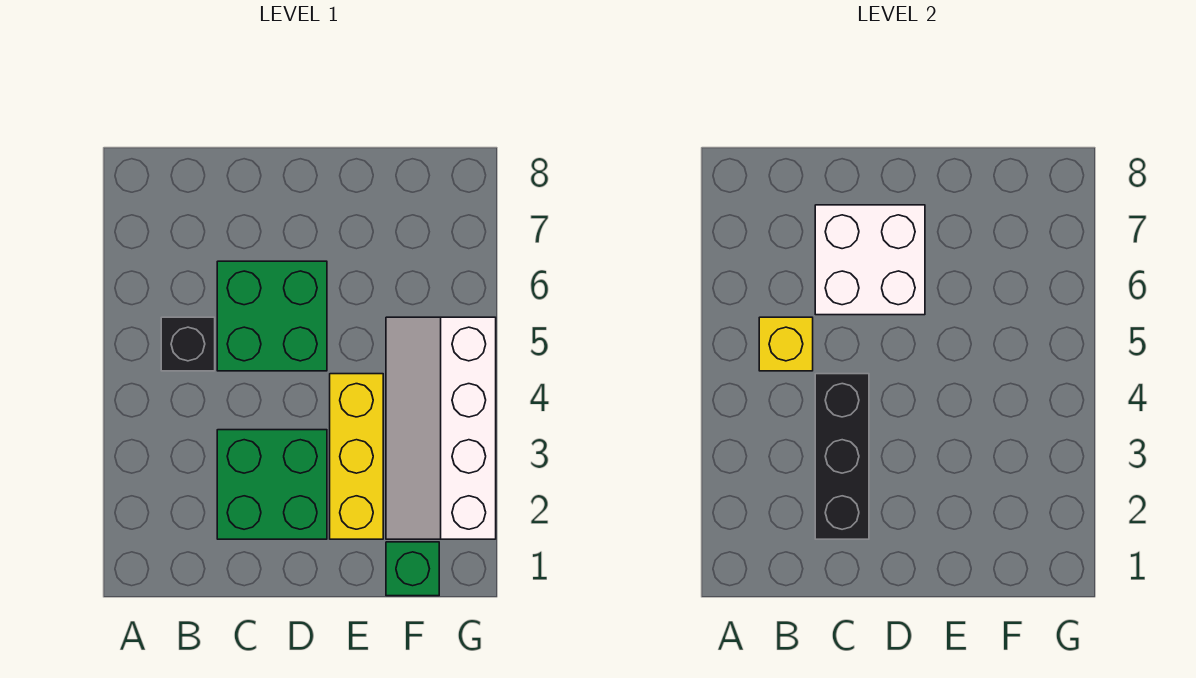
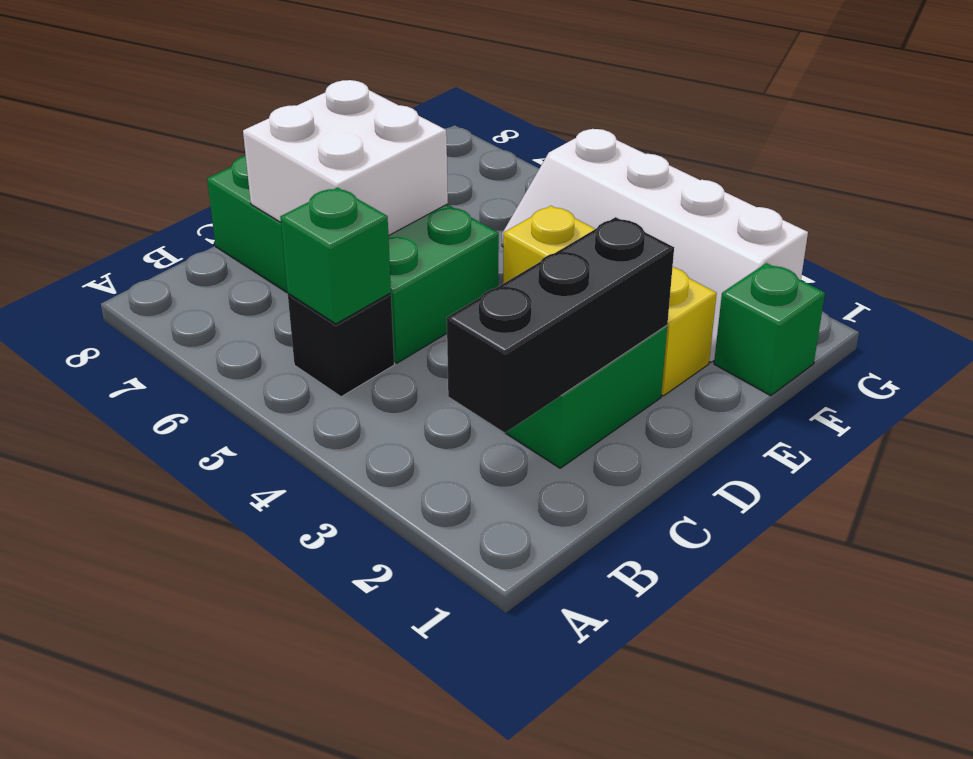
yellow 1x1 brick [759,317,813,371] -> green 1x1 brick [280,188,391,324]
black 1x3 brick [815,374,869,539] -> black 1x3 brick turned to [447,217,674,433]
green 2x2 brick [217,261,327,371] -> green 2x4 brick [207,156,499,363]

